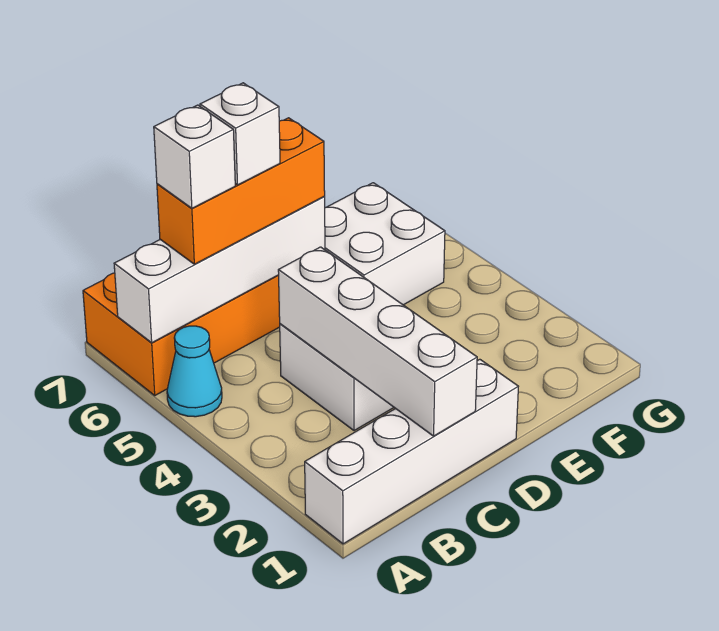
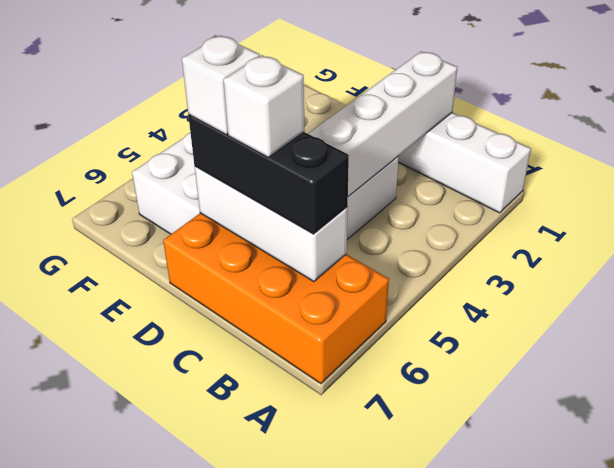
cyan 1x1 cone [167,326,222,417] -> none
white 1x4 brick [114,197,325,343] -> white 1x3 brick [195,166,348,282]
orange 1x3 brick [157,118,325,264] -> black 1x3 brick [188,115,349,234]
white 1x1 brick [154,105,235,208] -> white 1x1 brick moved to [182,36,260,134]

